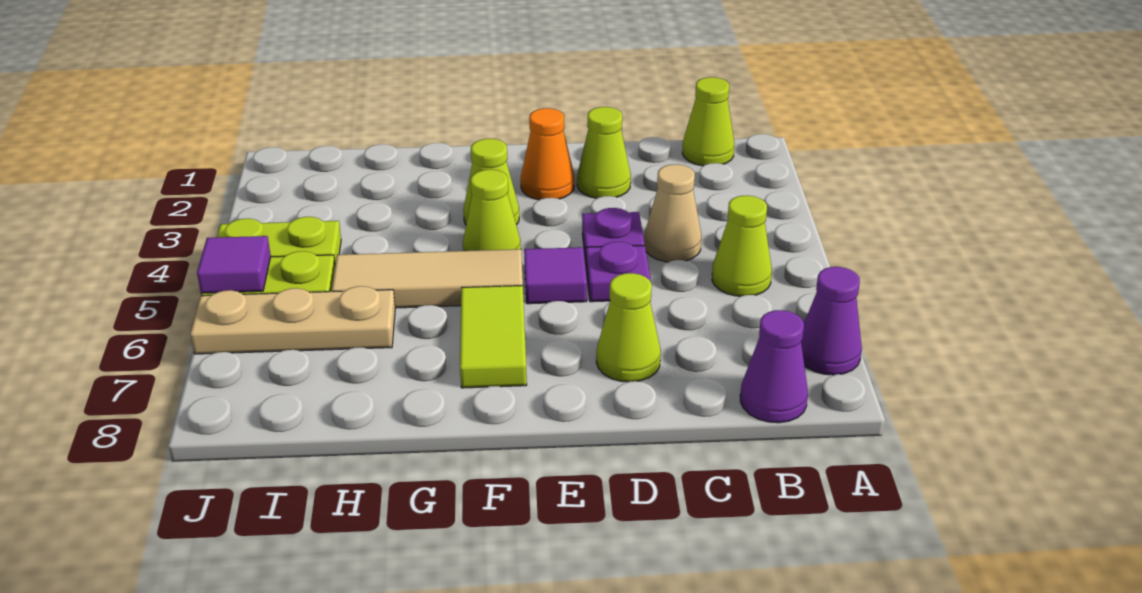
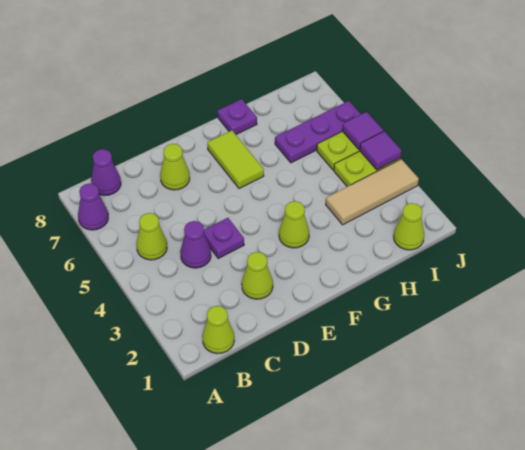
tan 1x1 cone [644,164,702,262] -> purple 1x1 cone [180,221,211,268]
purple 1x1 plate [586,242,651,302] -> purple 1x1 plate moved to [218,99,257,134]
orange 1x1 cone [521,108,574,200] -> none
purple 1x1 tile [524,247,587,304] -> purple 1x1 tile moved to [360,131,401,170]
lime 1x1 cone [463,170,521,251] -> lime 1x1 cone moved to [394,203,424,250]
tan 1x3 tile [332,249,523,308] -> tan 1x3 tile moved to [326,159,419,225]
tan 1x3 plate [190,286,395,354] -> purple 1x3 plate [275,101,361,163]

